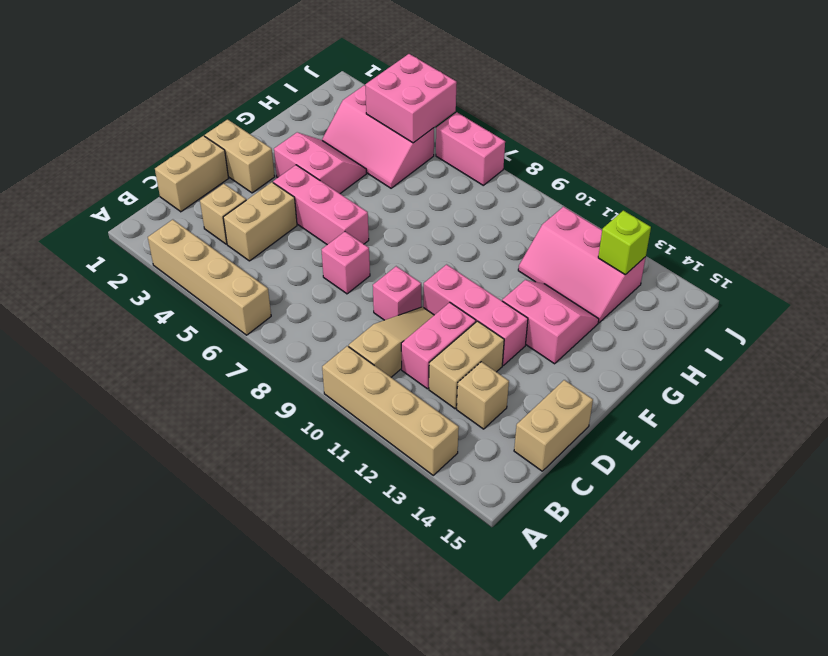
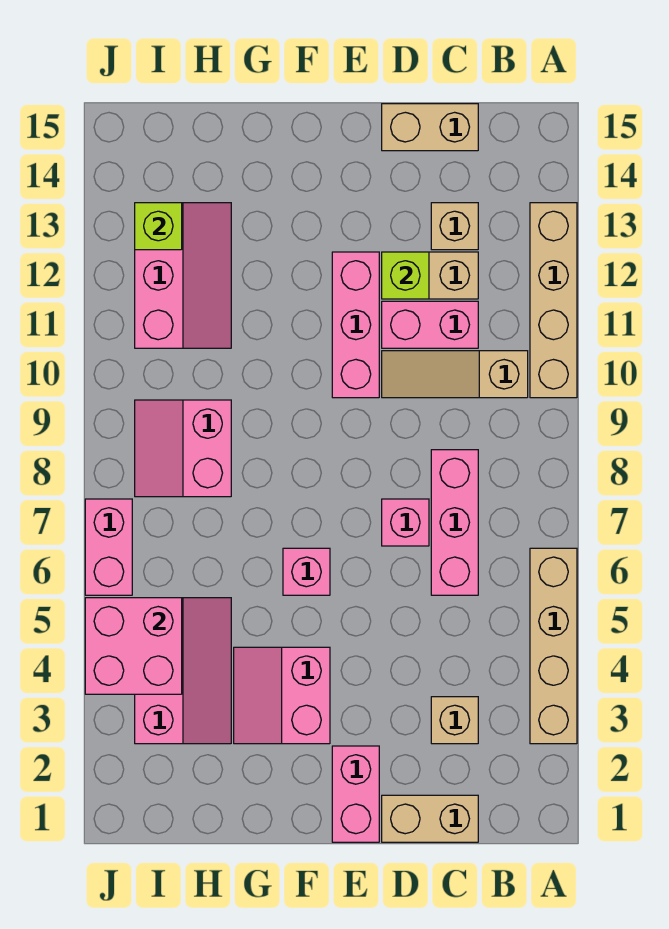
tan 1x2 brick [223,182,297,261] -> none
pink 1x1 brick [373,266,421,320] -> pink 1x1 brick moved to [283,548,330,595]
none -> lime 1x1 brick [382,252,429,299]
tan 1x2 brick [205,120,275,193] -> pink 1x2 brick [332,746,379,842]
pink 1x3 brick [273,165,369,245] -> pink 1x3 brick moved to [431,450,478,595]
pink 2x2 slope [502,280,599,364] -> pink 2x2 slope moved to [135,400,231,497]

